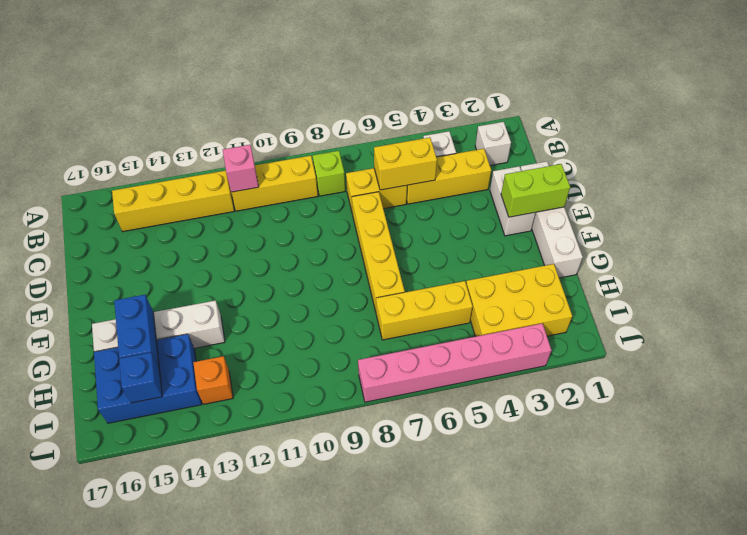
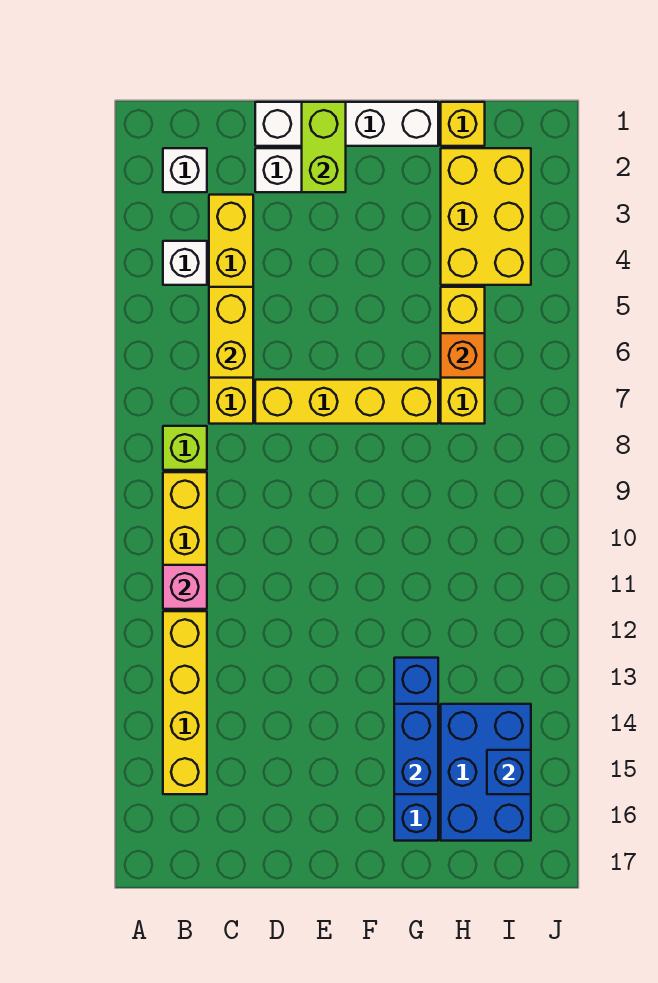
white 1x4 brick [92,301,225,352] -> blue 1x4 brick [394,658,438,841]
blue 1x2 brick [114,295,159,367] -> blue 1x2 brick turned to [394,704,438,794]
none -> yellow 1x1 brick [441,102,485,146]
orange 1x1 brick [193,356,233,404] -> orange 1x1 brick moved to [441,333,485,378]
pink 1x6 brick [358,324,551,402] -> none

